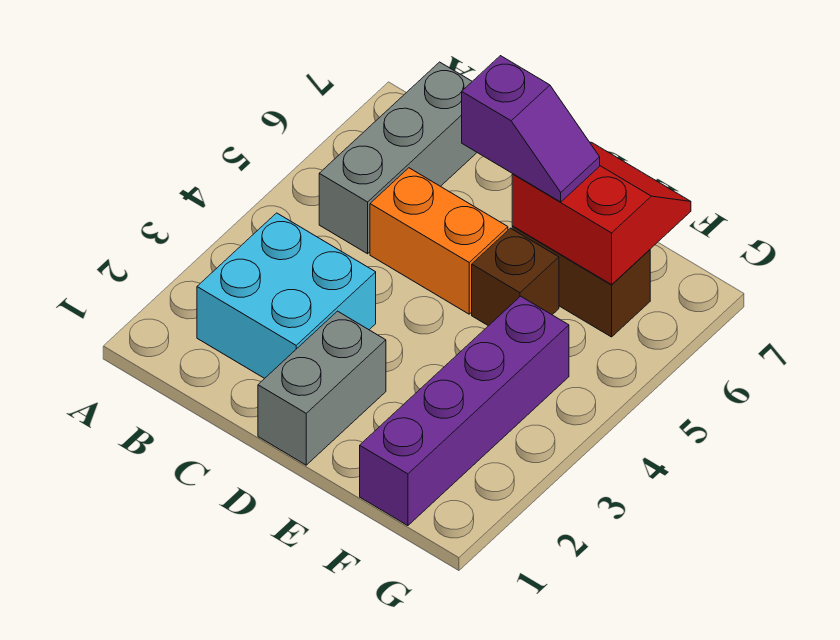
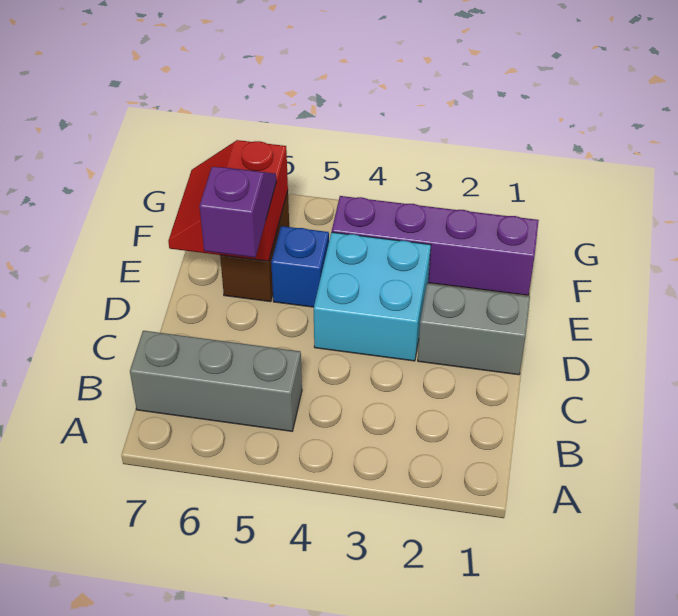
cyan 2x2 brick [197,213,376,378] -> cyan 2x2 brick moved to [314,232,431,361]
orange 1x2 brick [370,168,508,314] -> none
brown 1x1 brick [472,228,559,326] -> blue 1x1 brick [271,226,329,307]

